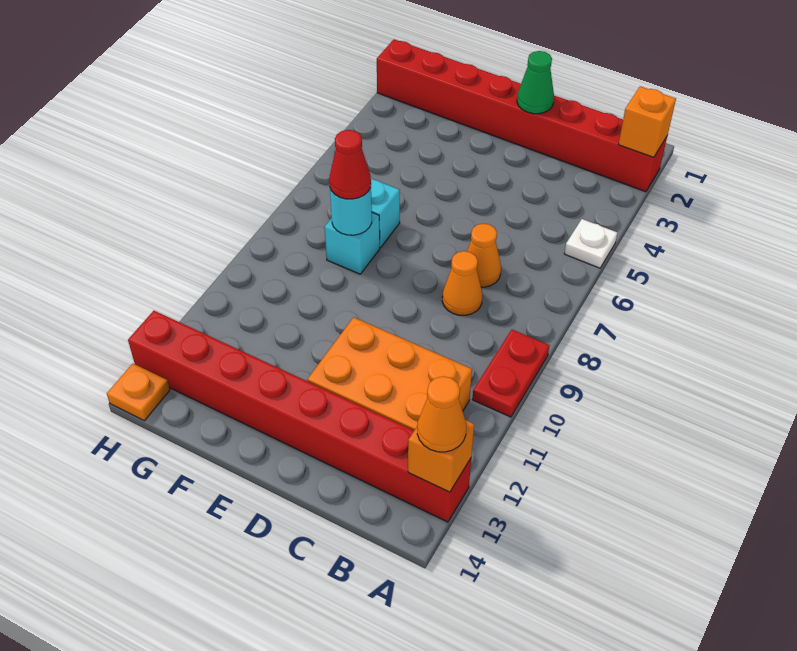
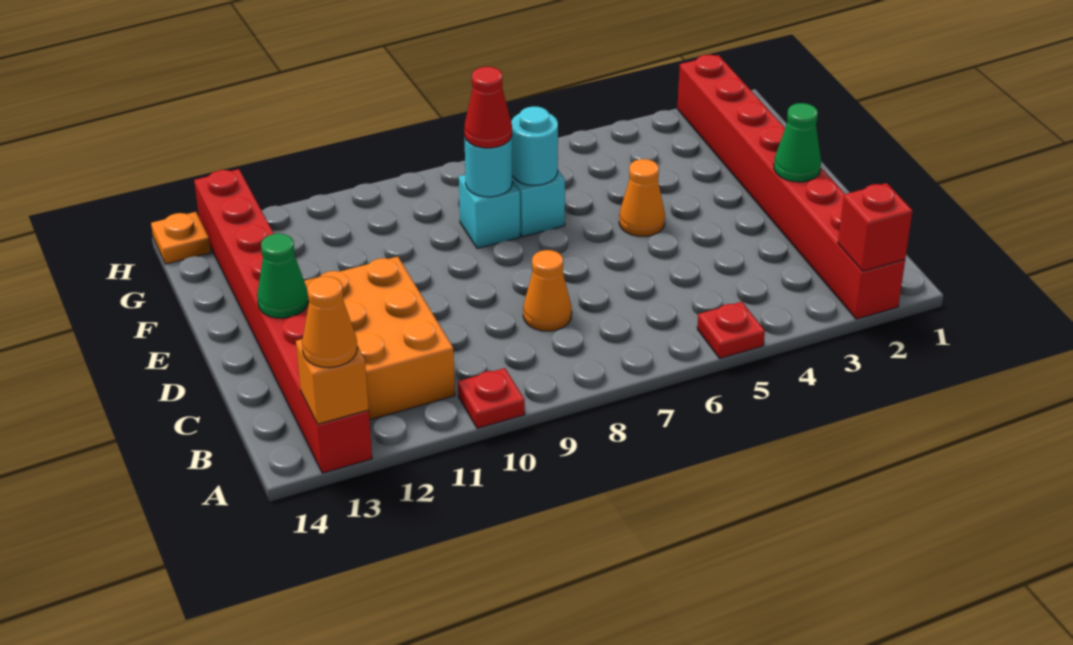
orange 1x1 brick [618,86,676,157] -> red 1x1 brick [838,183,913,271]
white 1x1 plate [564,219,617,268] -> red 1x1 plate [697,302,765,358]
red 1x2 plate [472,330,549,417] -> red 1x1 plate [458,368,525,429]
orange 1x1 cone [467,224,501,287] -> orange 1x1 cone moved to [619,159,665,236]
none -> green 1x1 cone [257,234,309,318]
none -> cyan 1x1 round brick [511,106,558,185]

